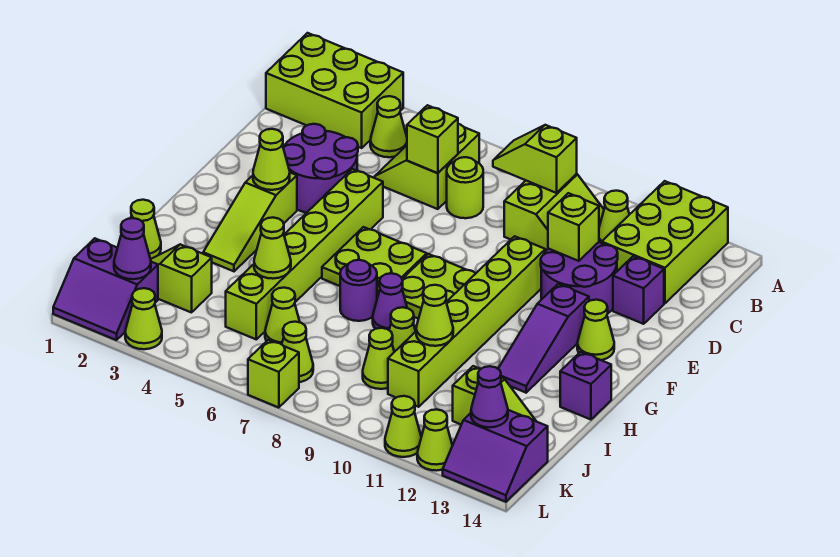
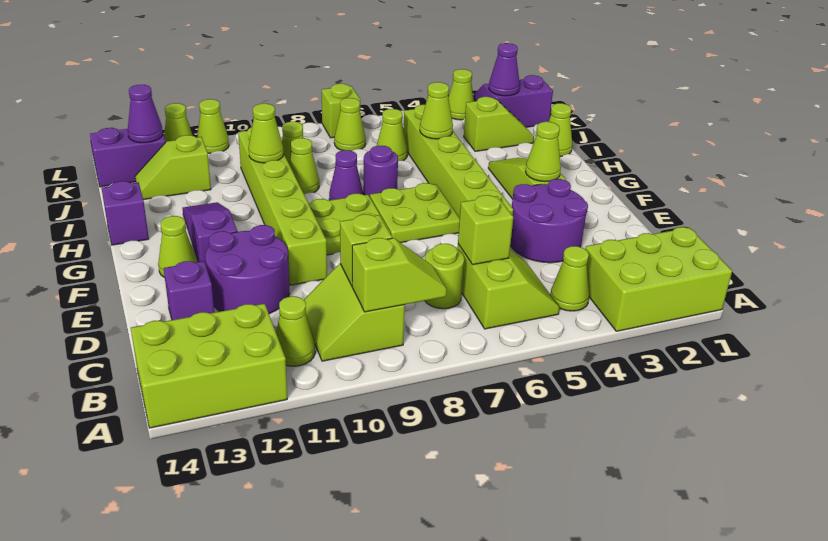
lime 2x3 brick [602,181,728,303] -> lime 2x3 brick turned to [131,304,287,428]
lime 1x1 brick [548,193,599,261] -> lime 1x1 brick moved to [340,214,392,285]

